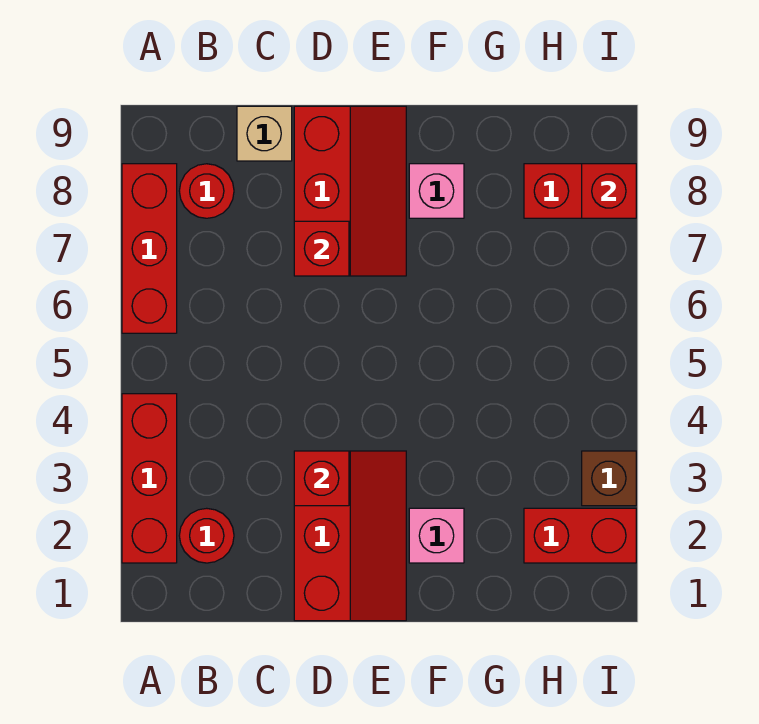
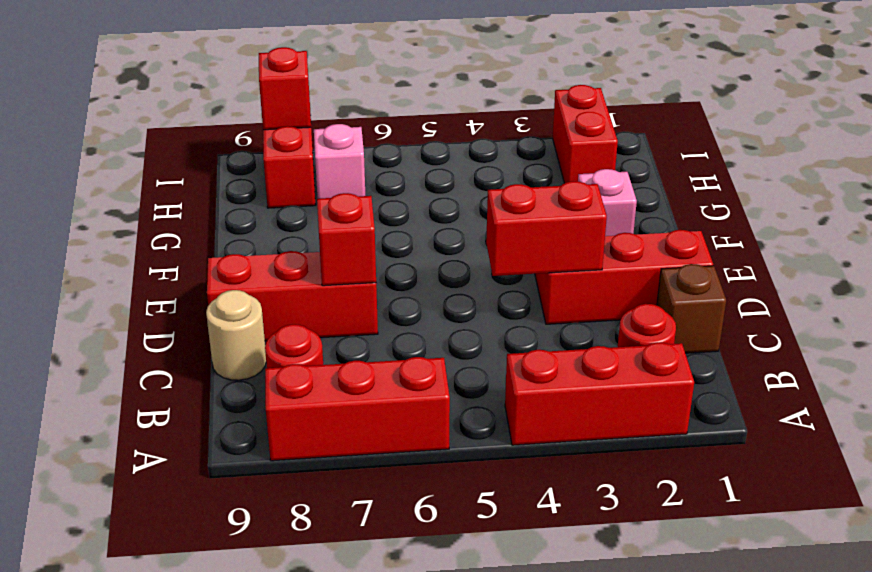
tan 1x1 brick [237,106,292,161] -> tan 1x1 round brick [206,290,266,380]
red 1x1 brick [294,451,349,506] -> red 1x2 brick [486,181,607,276]
pink 1x1 brick [409,164,464,218] -> pink 1x1 brick moved to [314,124,365,199]
brown 1x1 brick [582,451,636,506] -> brown 1x1 brick moved to [657,264,726,353]

